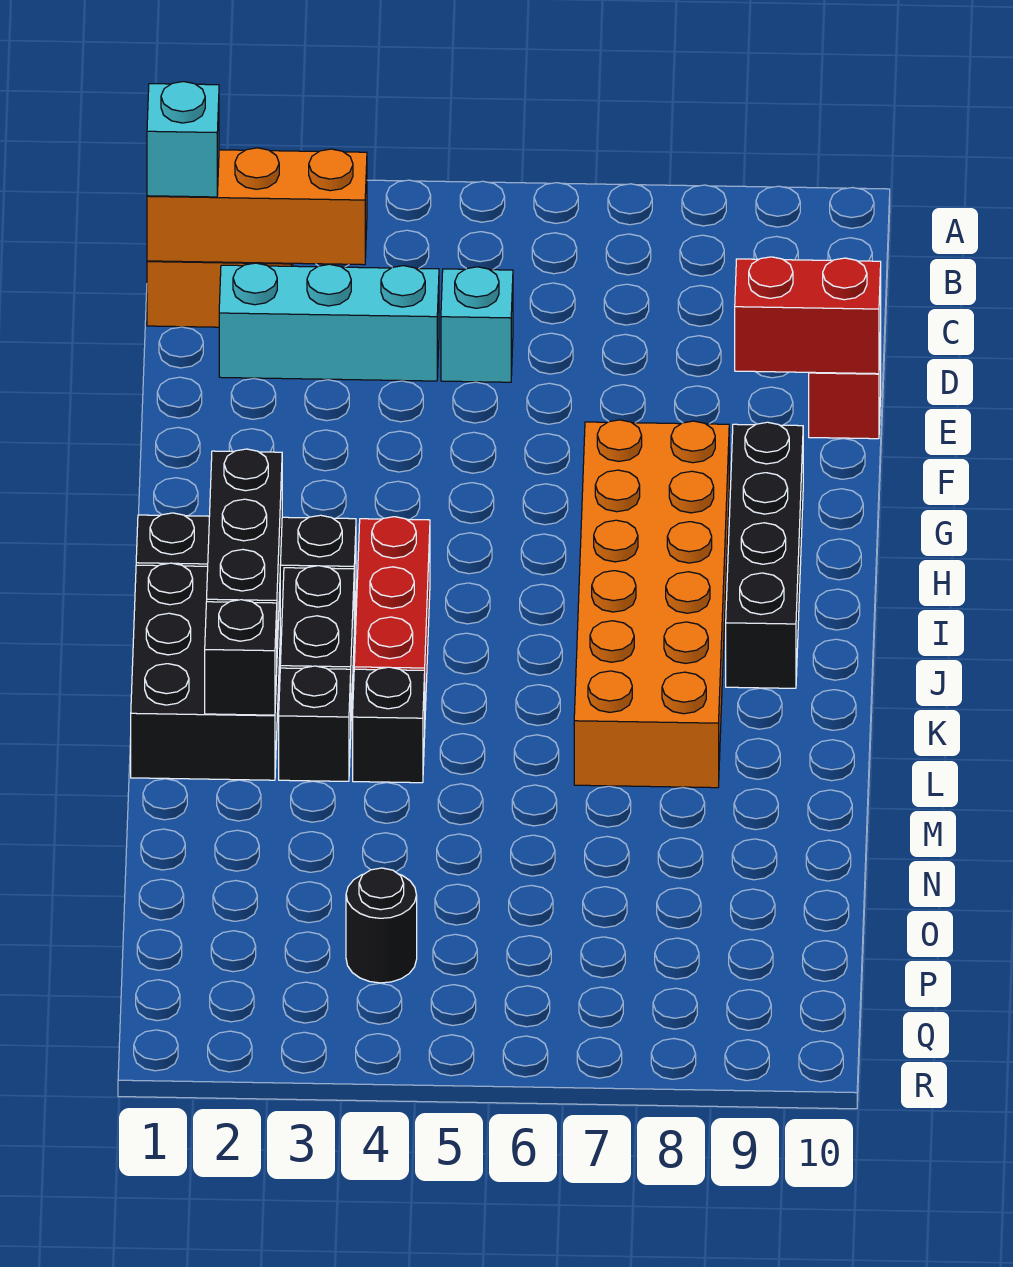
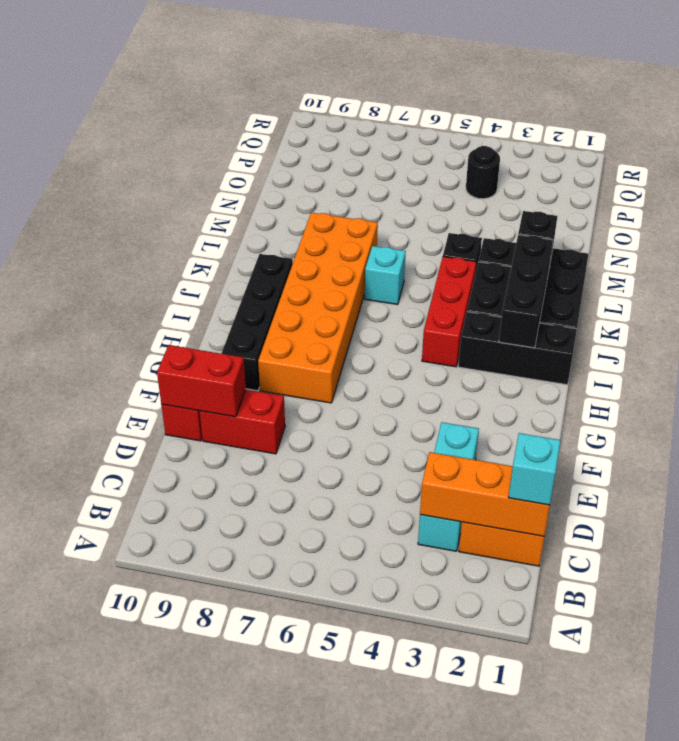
cyan 1x3 brick [219,263,439,381] -> cyan 1x3 brick turned to [418,422,479,551]
cyan 1x1 brick [441,267,513,382] -> cyan 1x1 brick moved to [365,246,406,305]
none -> red 1x2 brick [199,390,285,454]

